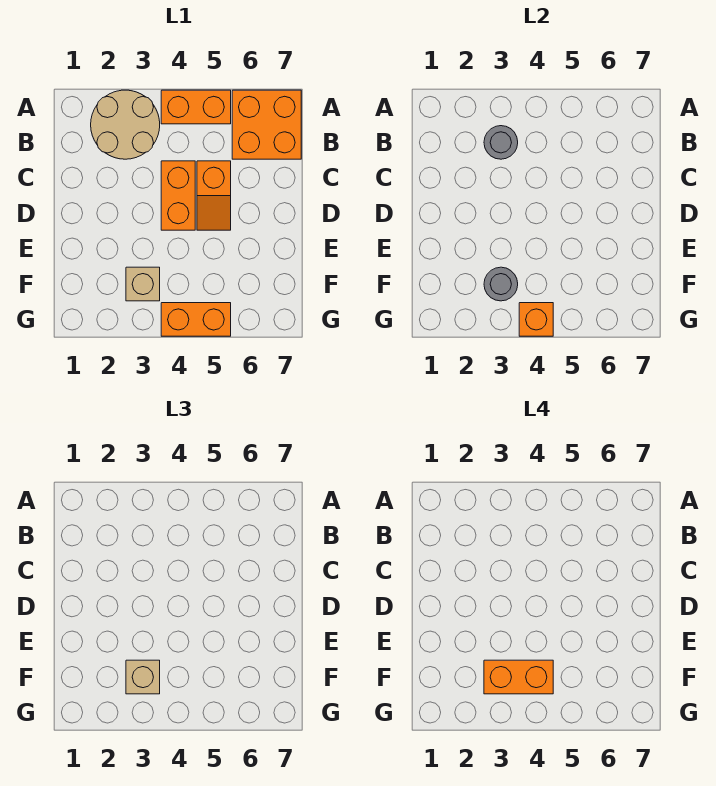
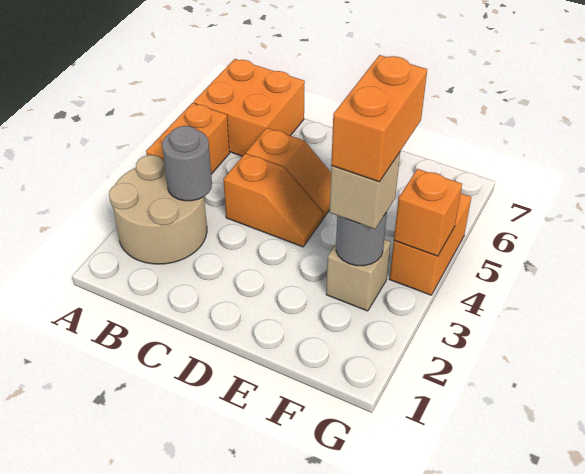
orange 1x2 brick [161,161,195,230] -> orange 1x2 slope [223,153,323,247]

